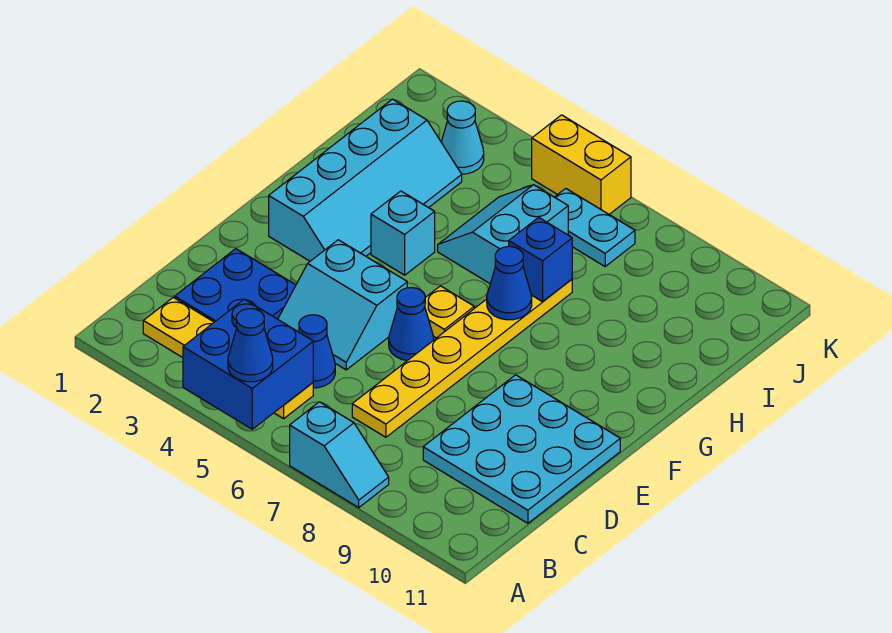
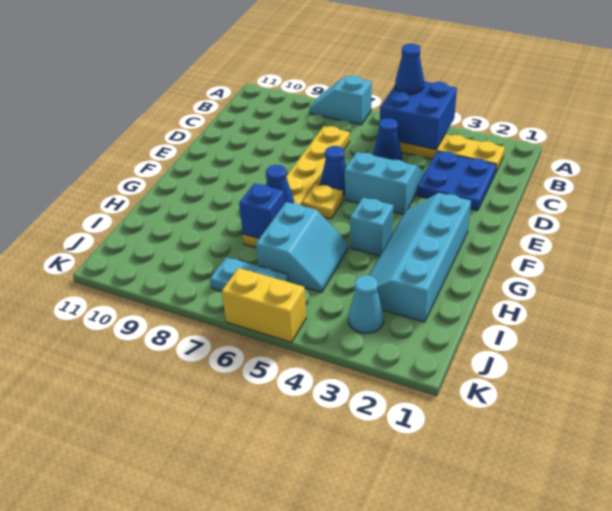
cyan 3x3 plate [423,375,620,523] -> none

